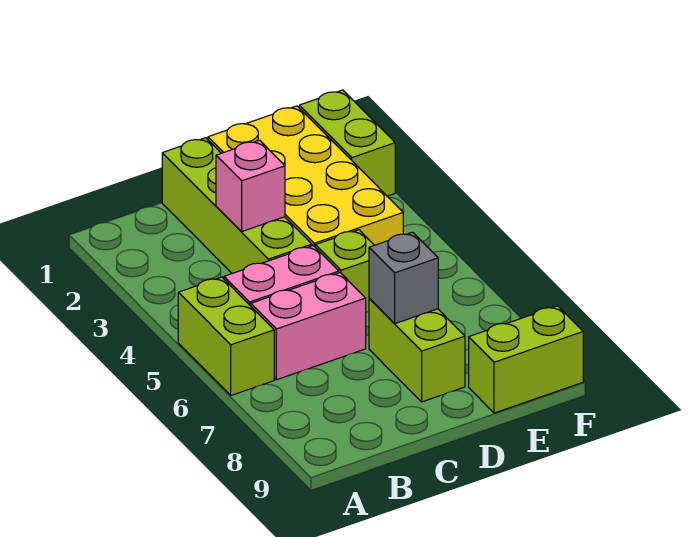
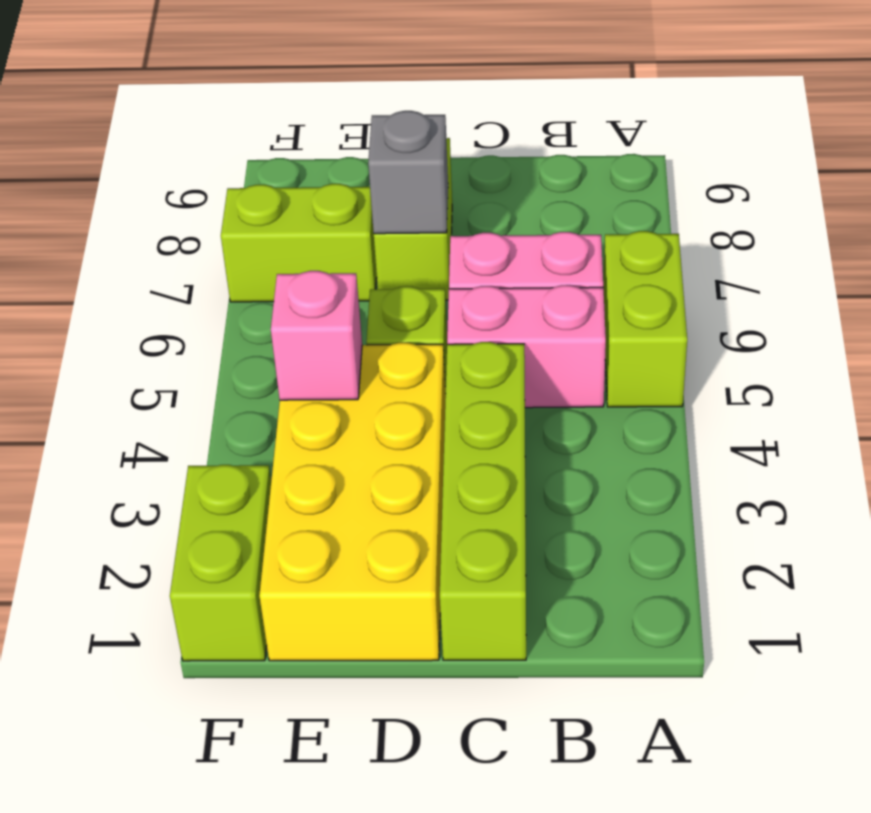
pink 1x1 brick [216,140,285,232] -> pink 1x1 brick moved to [271,271,362,400]
lime 1x2 brick [469,306,583,413] -> lime 1x2 brick moved to [221,184,377,302]

